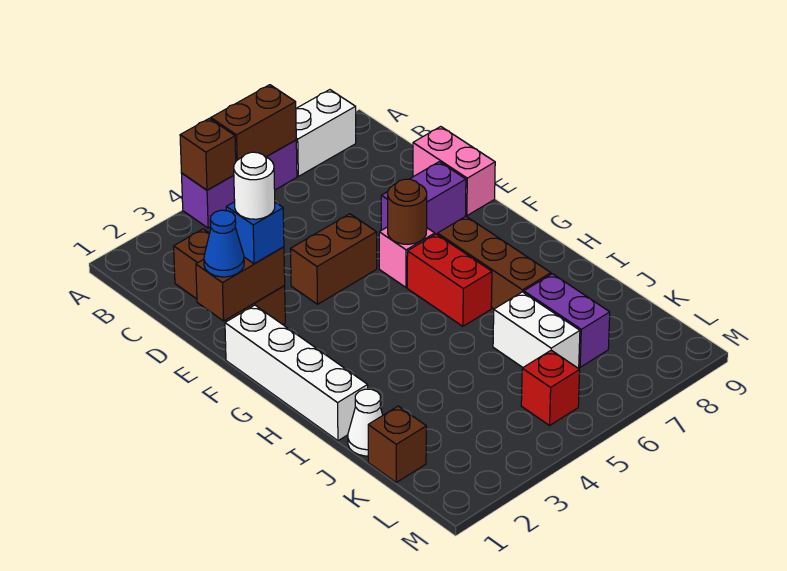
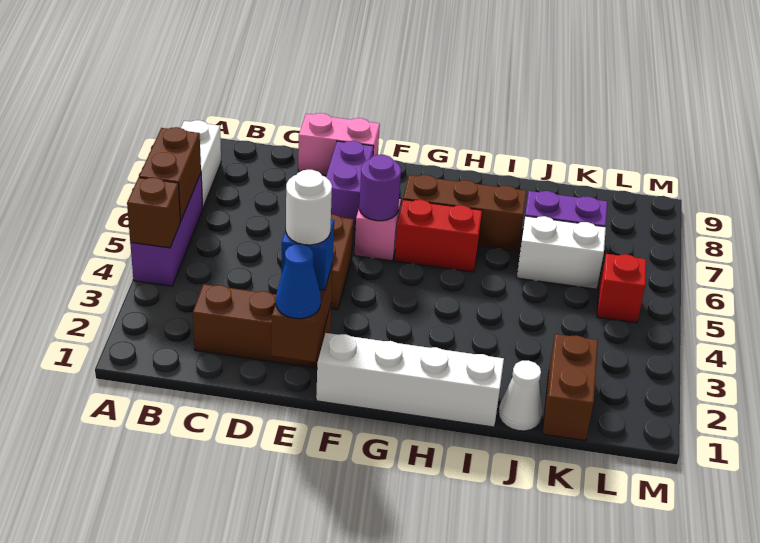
brown 1x1 round brick [388,179,427,244] -> purple 1x1 round brick [359,155,401,221]
brown 1x1 brick [368,406,426,482] -> brown 1x2 brick [542,334,598,441]

